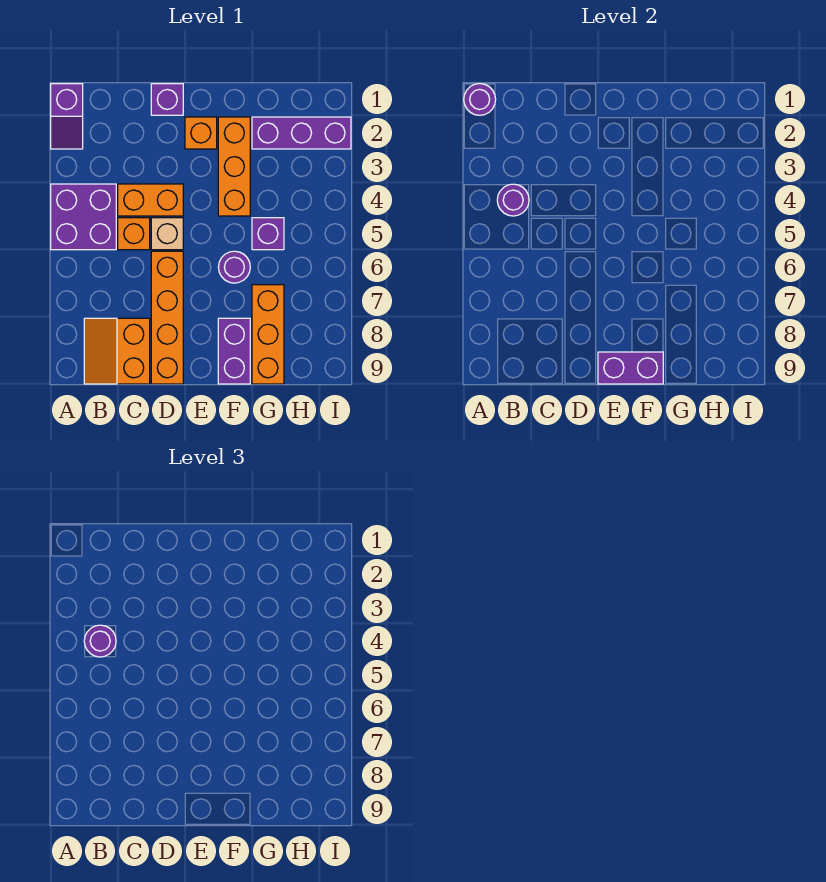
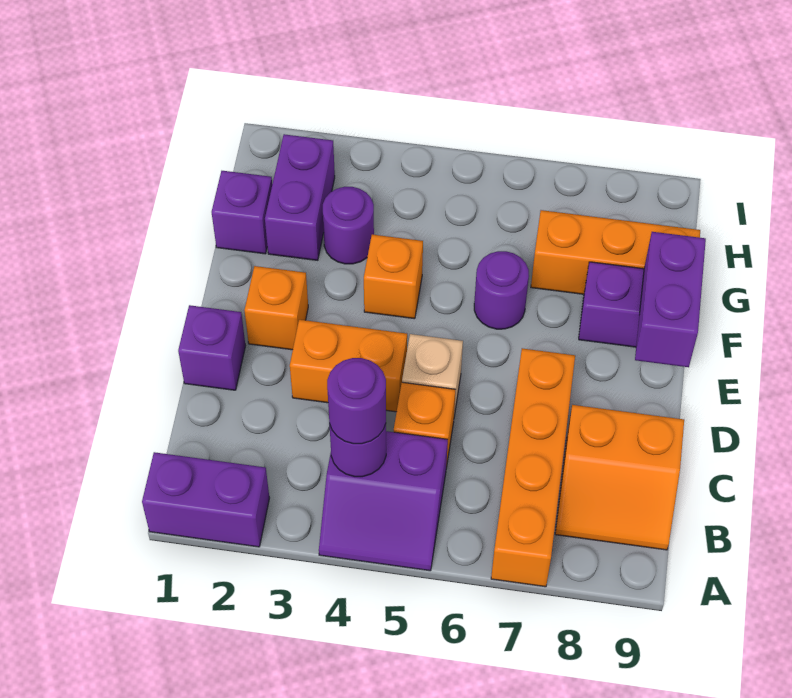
purple 1x2 slope [51,84,83,149] -> purple 1x2 brick [142,452,269,547]
purple 1x1 round brick [464,84,496,115] -> purple 1x1 round brick moved to [323,187,374,264]
purple 2x2 brick [51,184,116,250] -> purple 2x2 slope [319,431,448,571]
orange 1x2 brick [118,184,183,216] -> orange 1x2 brick turned to [290,320,407,412]
orange 1x4 brick [151,251,183,384] -> orange 1x4 brick turned to [491,348,575,587]
orange 1x3 brick [218,117,250,216] -> orange 1x1 brick [364,234,423,319]
purple 1x3 brick [252,117,351,149] -> purple 1x2 brick [265,134,335,260]
purple 1x1 brick [252,218,284,250] -> purple 1x1 brick moved to [212,171,272,254]

